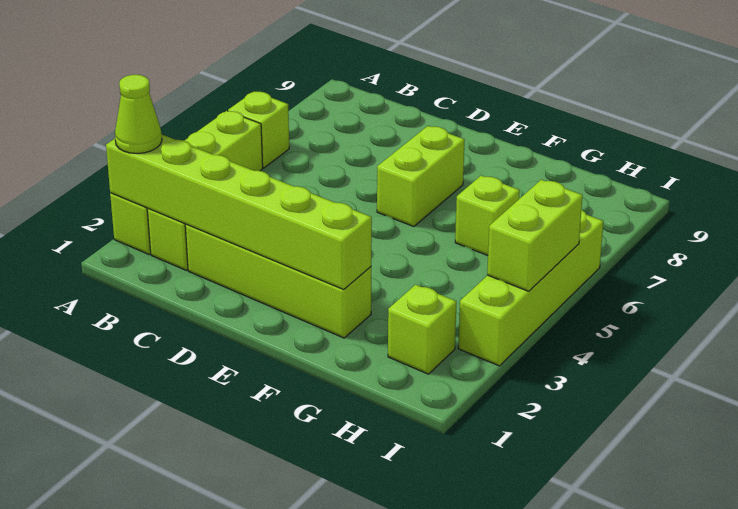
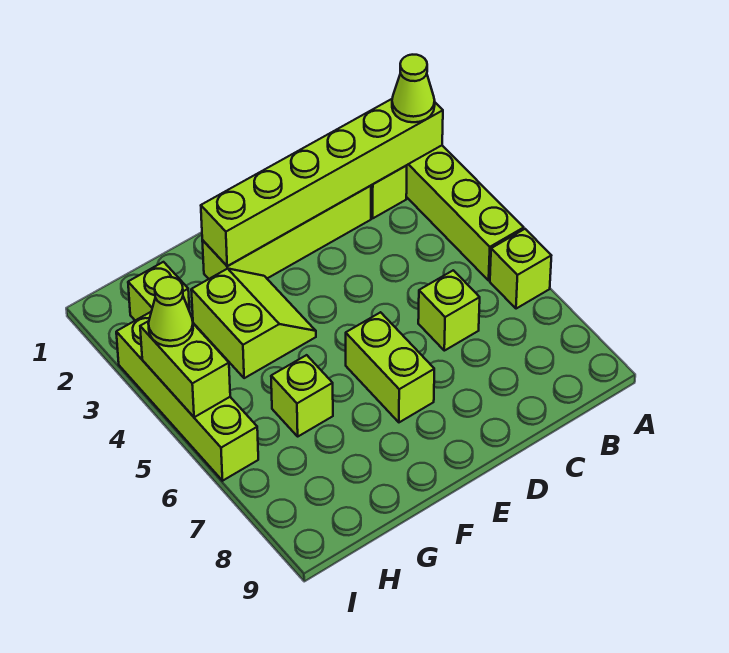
none -> lime 1x1 brick [418,270,480,351]
none -> lime 2x2 slope [191,269,316,378]
none -> lime 1x1 cone [148,277,193,346]

